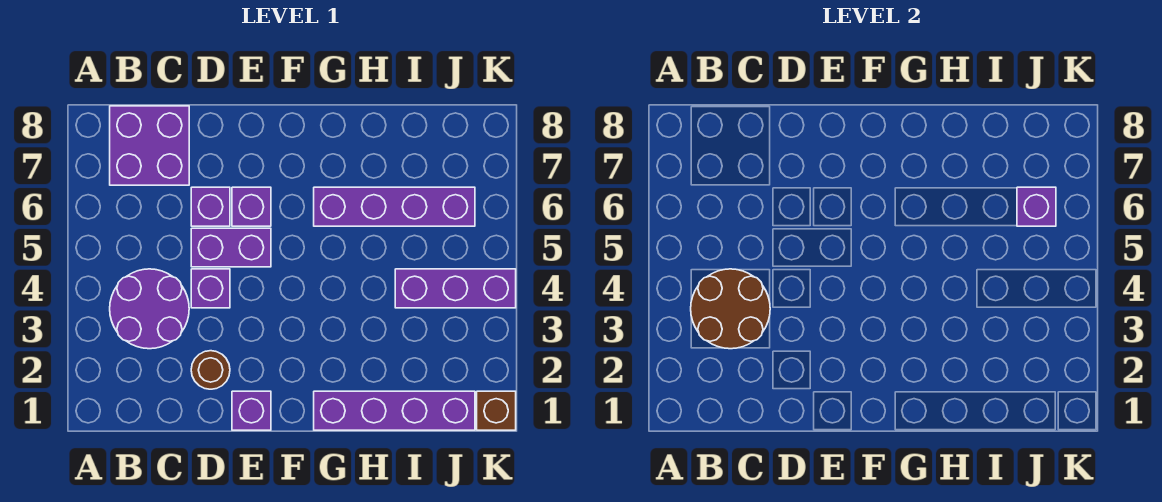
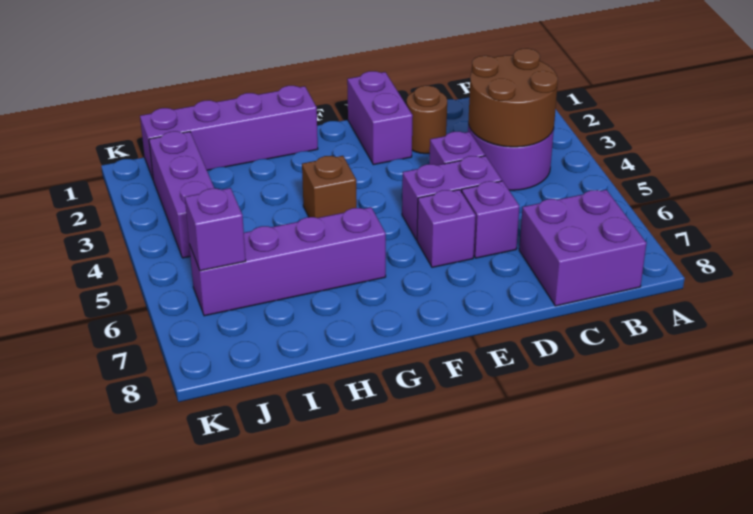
purple 1x1 brick [232,391,271,430] -> purple 1x2 brick [347,71,413,165]
purple 1x3 brick [395,269,516,308] -> purple 1x3 brick turned to [149,131,215,258]
brown 1x1 brick [477,391,516,430] -> brown 1x1 brick moved to [302,156,357,218]

